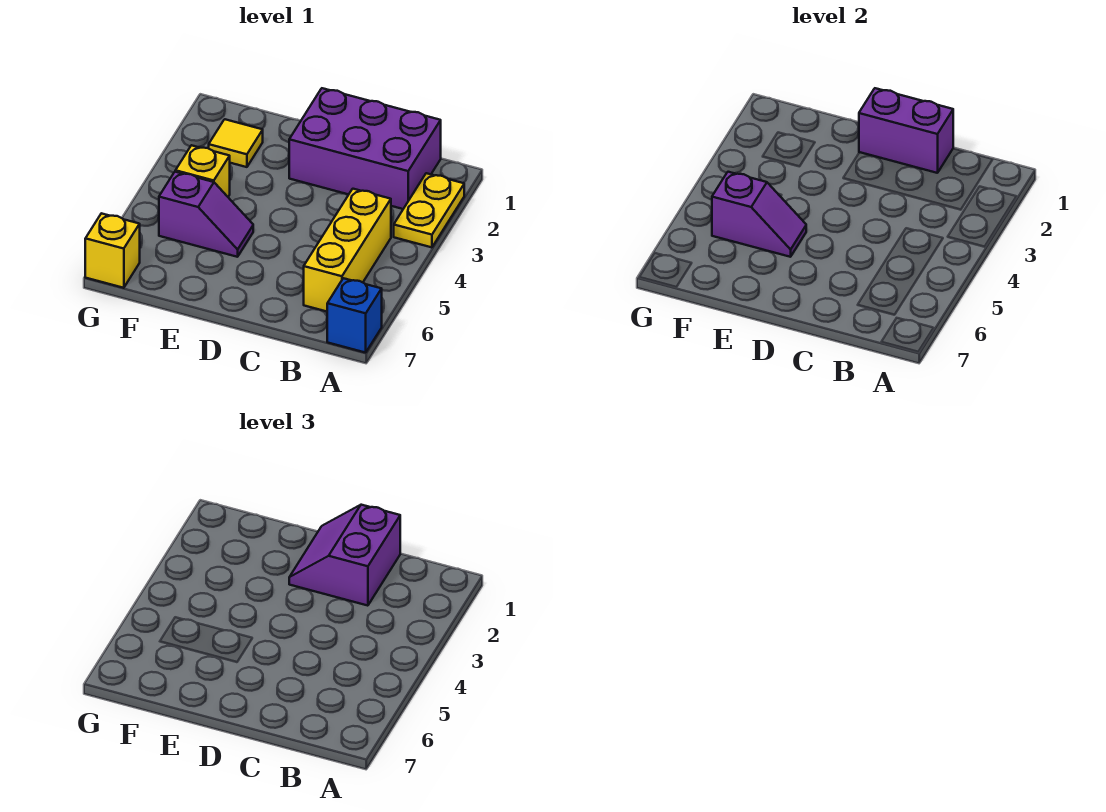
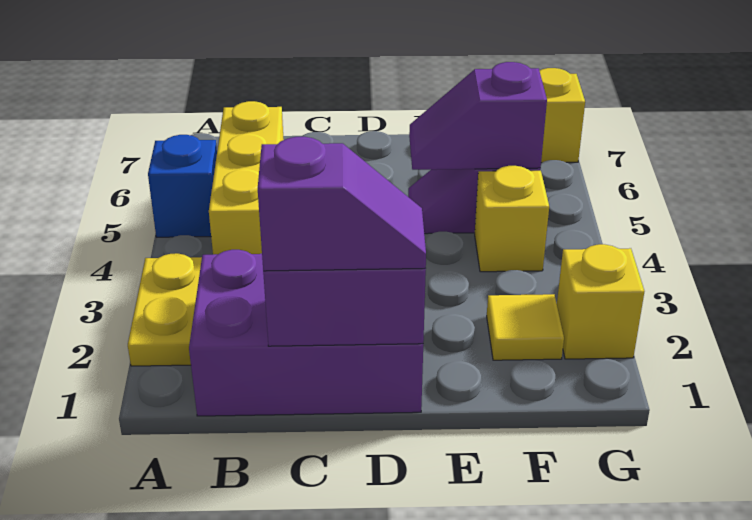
blue 1x1 brick [327,278,382,353] -> blue 1x1 brick moved to [148,135,217,237]
purple 2x2 slope [289,505,400,606] -> purple 1x2 slope [258,137,426,271]
none -> yellow 1x1 brick [557,244,644,359]

